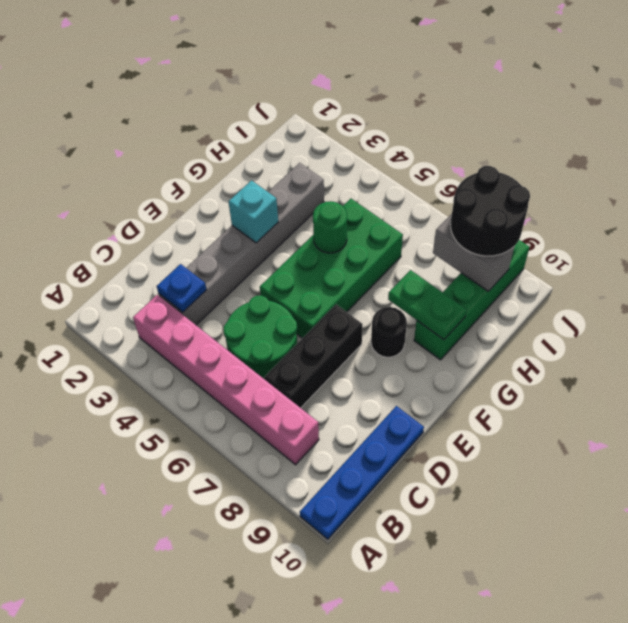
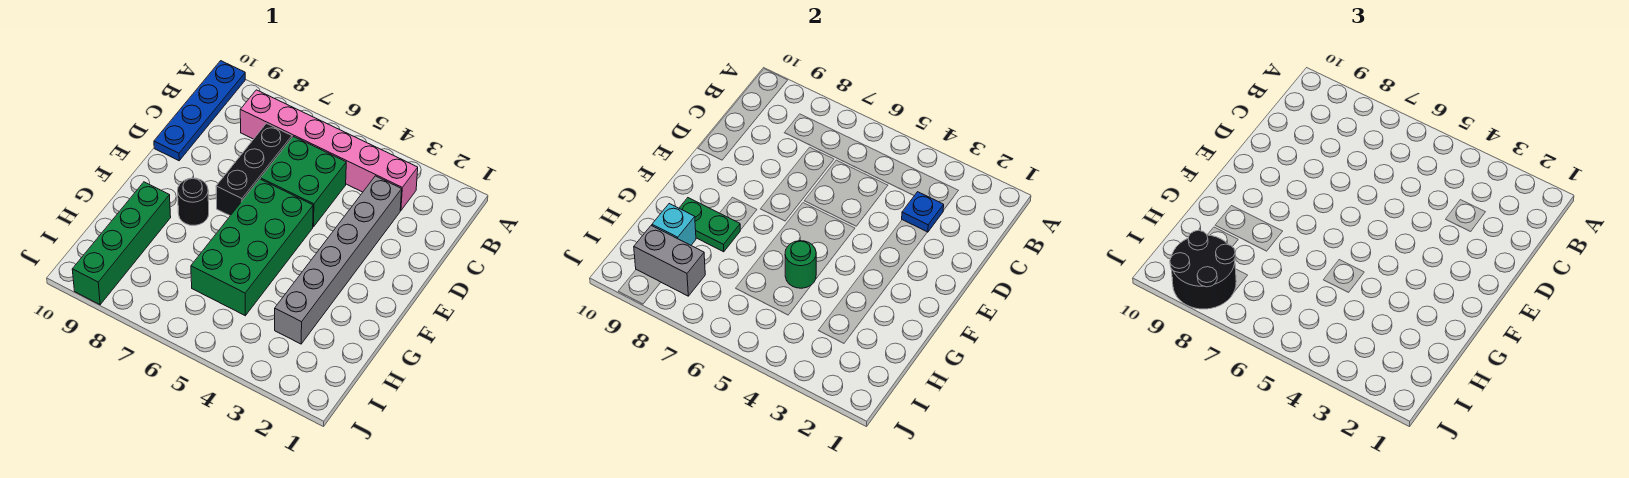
green 2x2 round brick [223,295,297,379] -> green 2x2 brick [260,136,346,227]
cyan 1x1 brick [229,181,278,243] -> cyan 1x1 brick moved to [652,204,696,245]

